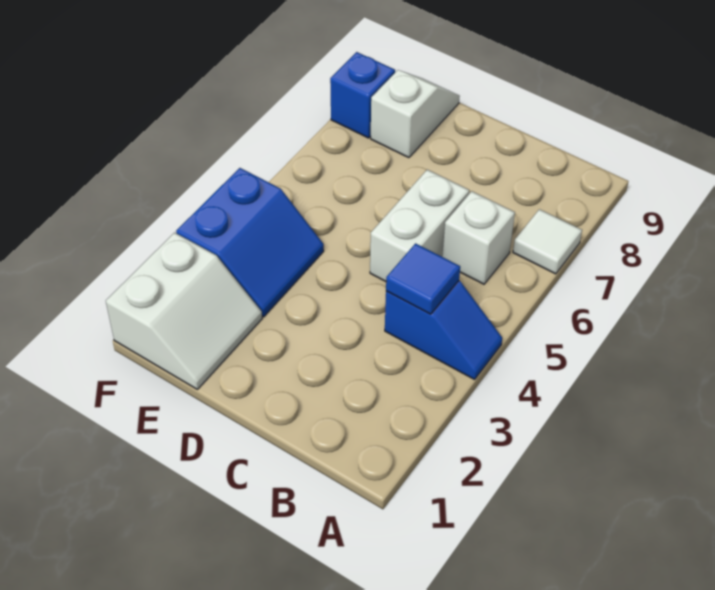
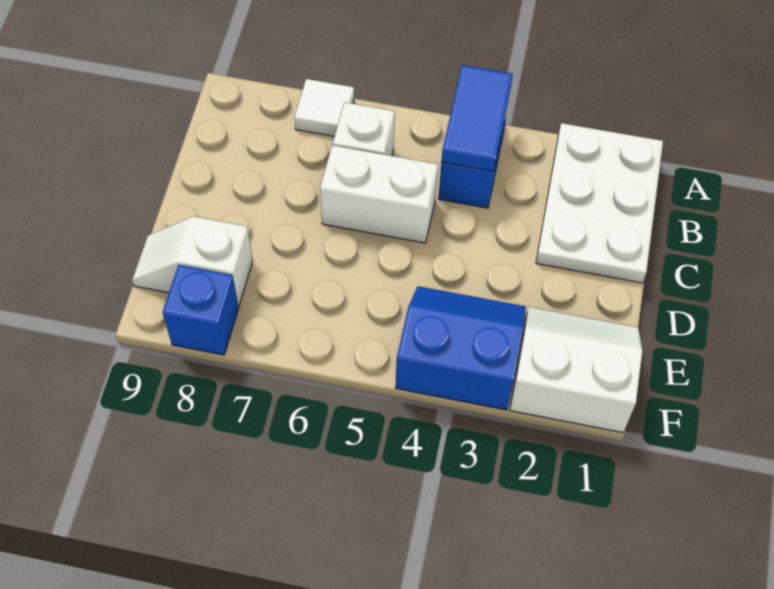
none -> white 2x3 plate [536,123,663,283]
blue 1x1 tile [386,243,460,314] -> blue 1x2 tile [441,65,513,171]

